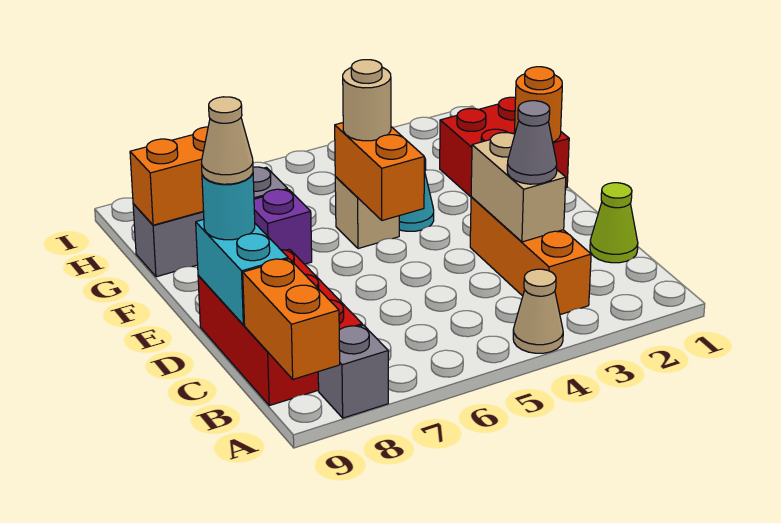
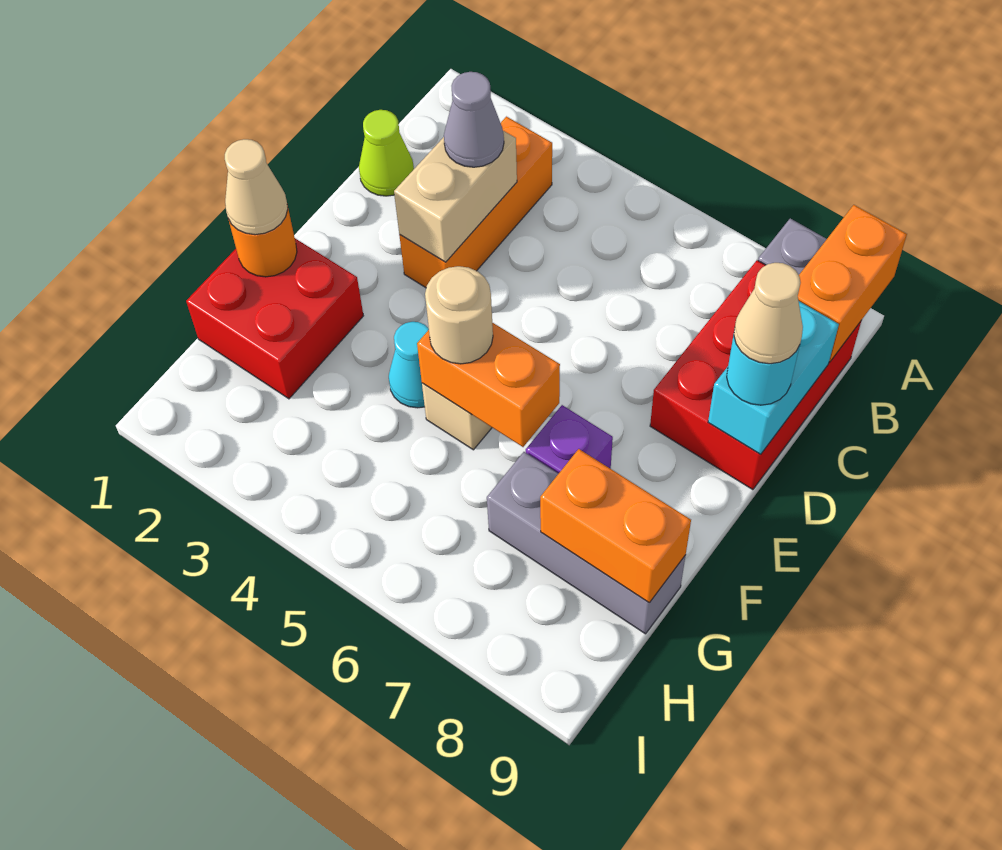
tan 1x1 cone [513,269,563,353] -> tan 1x1 cone moved to [225,139,288,235]
orange 1x2 brick [335,123,424,220] -> orange 1x2 brick turned to [417,323,560,447]

